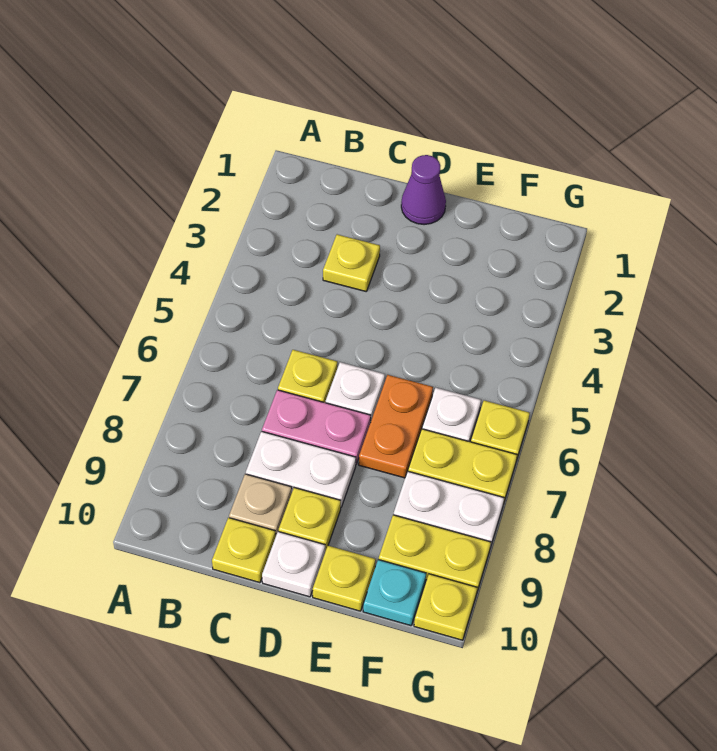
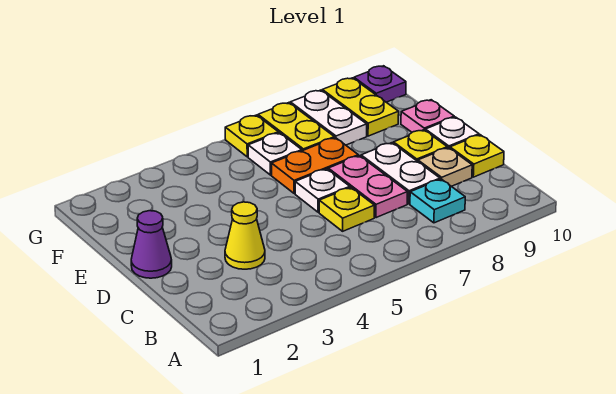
yellow 1x1 plate [323,234,380,291] -> yellow 1x1 cone [225,202,265,269]
yellow 1x1 plate [313,546,376,611] -> pink 1x1 plate [401,100,454,132]
cyan 1x1 plate [363,560,426,626] -> cyan 1x1 plate moved to [410,179,465,223]
yellow 1x1 plate [414,574,477,640] -> purple 1x1 plate [354,66,406,102]

